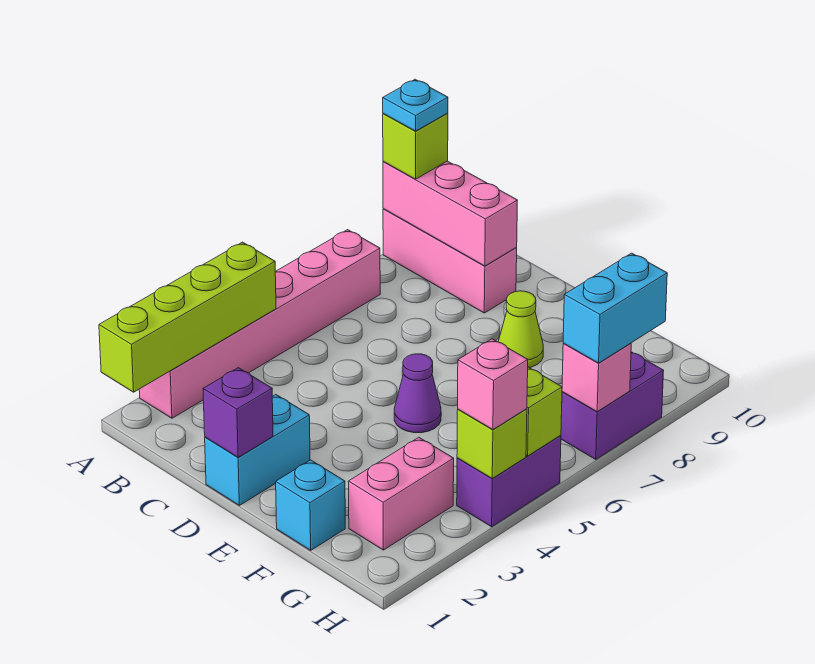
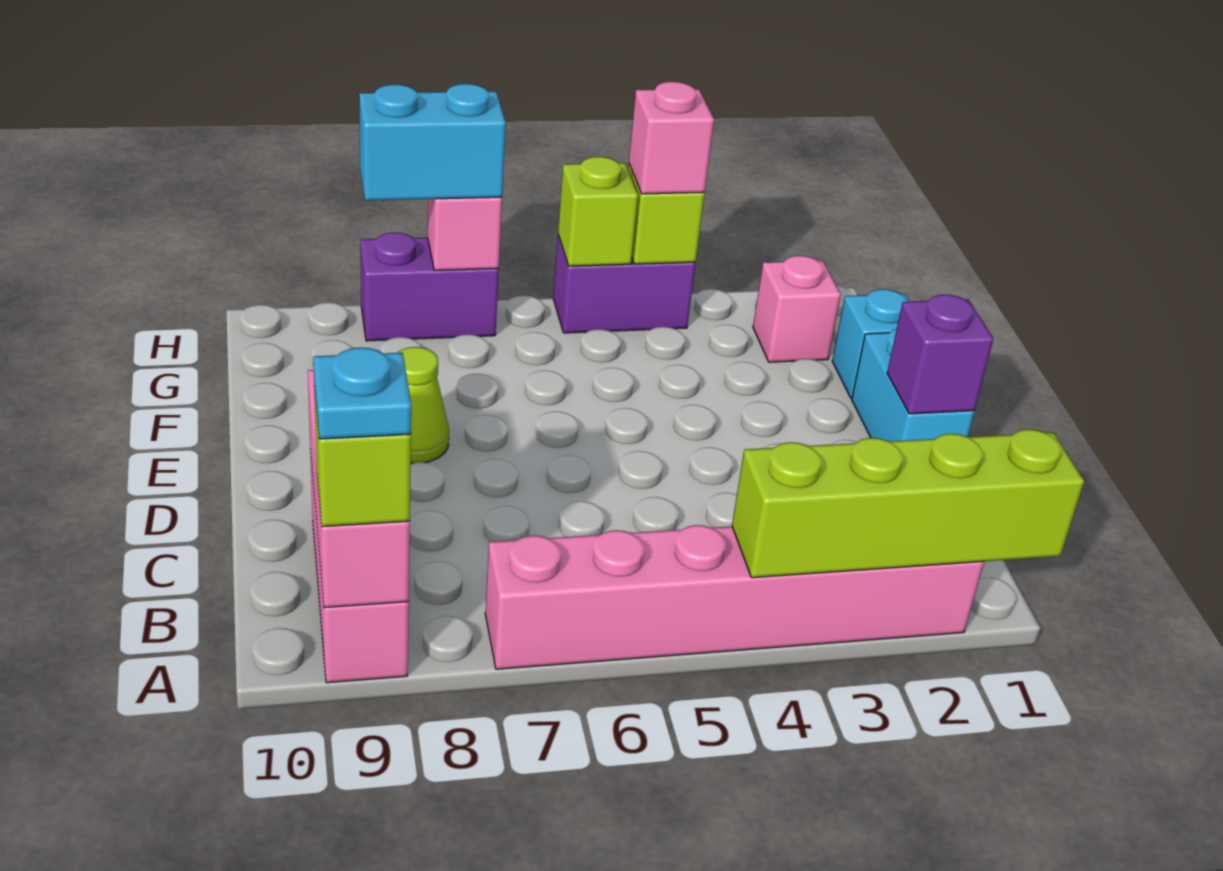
cyan 1x2 brick [205,395,310,505] -> cyan 1x2 brick turned to [852,328,974,441]
purple 1x1 cone [394,354,441,433] -> none
pink 1x2 brick [348,437,454,550] -> pink 1x1 brick [753,256,841,362]

